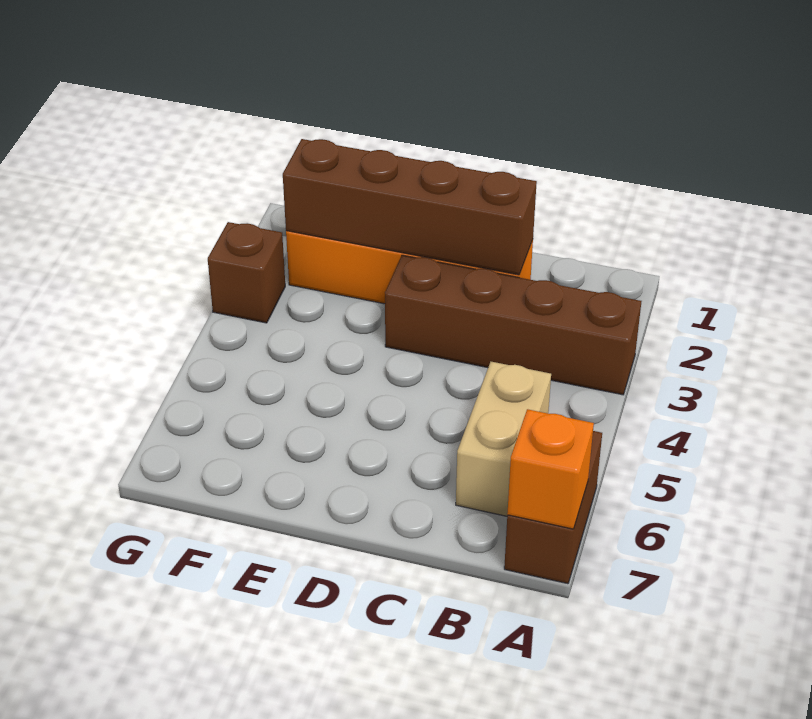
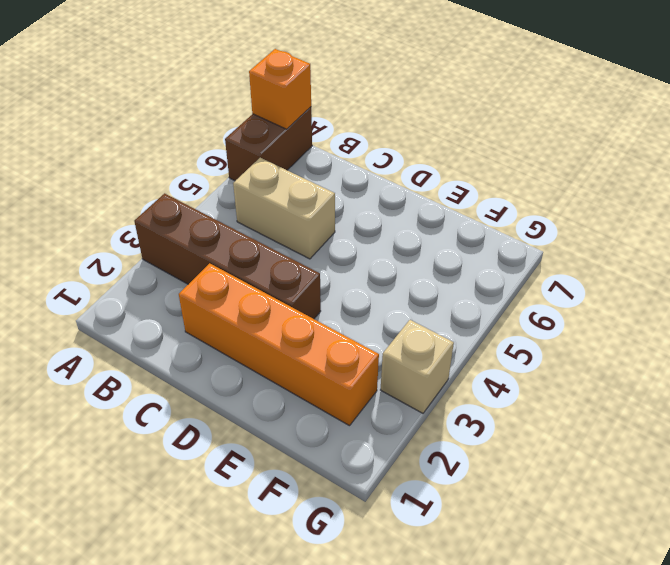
tan 1x2 brick [456,362,551,516] -> tan 1x2 brick turned to [233,158,335,259]
brown 1x4 brick [283,139,537,275] -> none
brown 1x1 brick [208,222,285,323] -> tan 1x1 brick [381,320,454,413]

